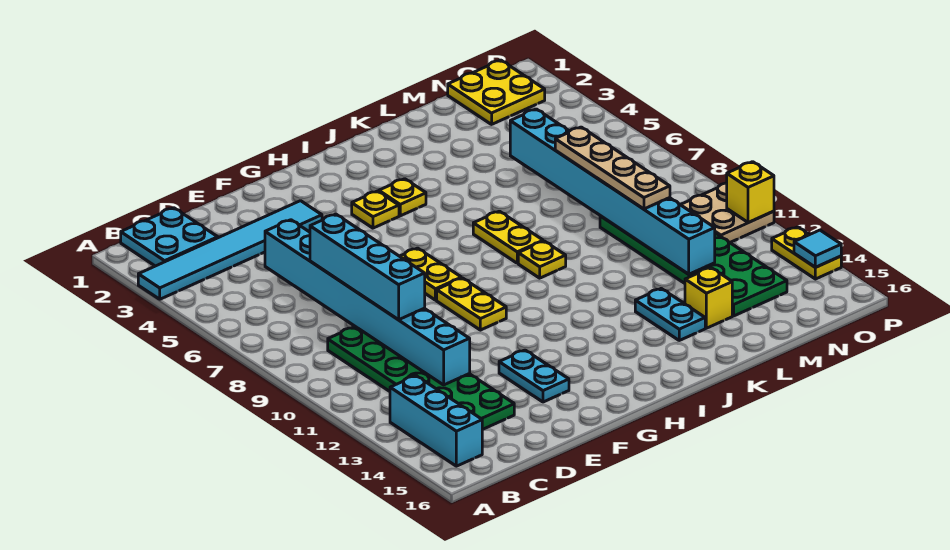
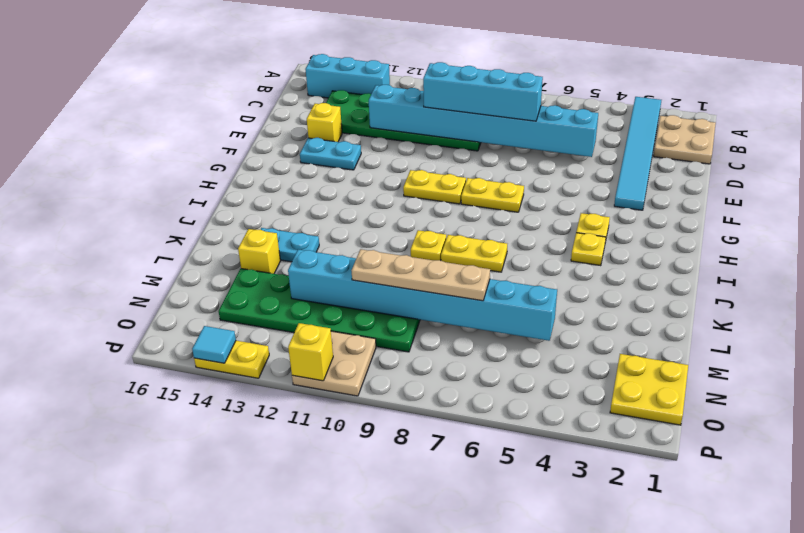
cyan 2x2 plate [121,208,218,266] -> tan 2x2 plate [654,115,716,164]
none -> yellow 1x1 brick [307,103,342,142]

